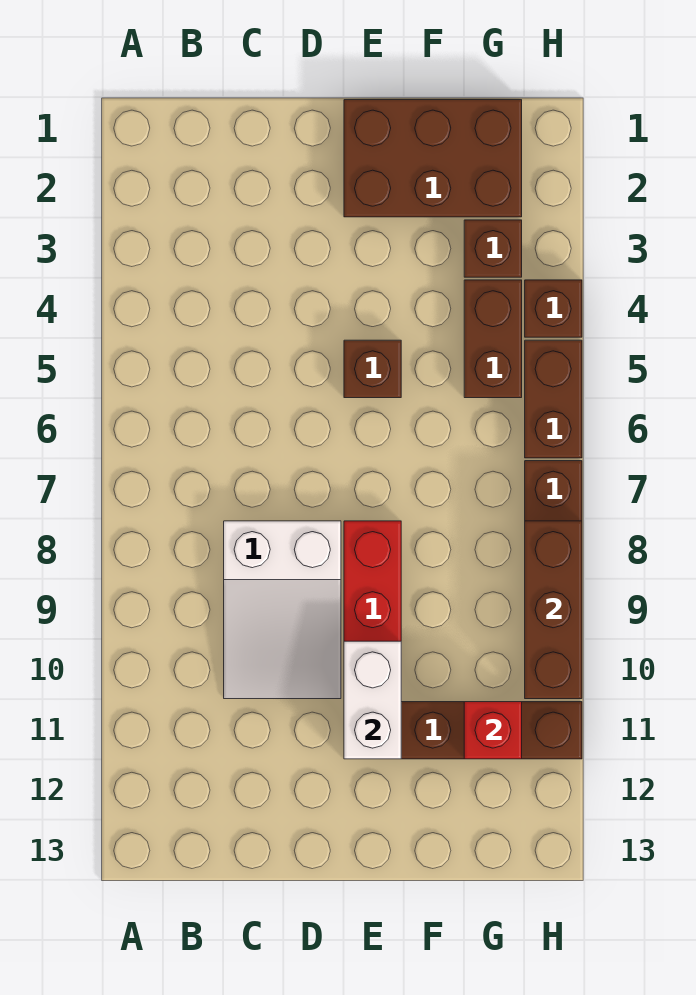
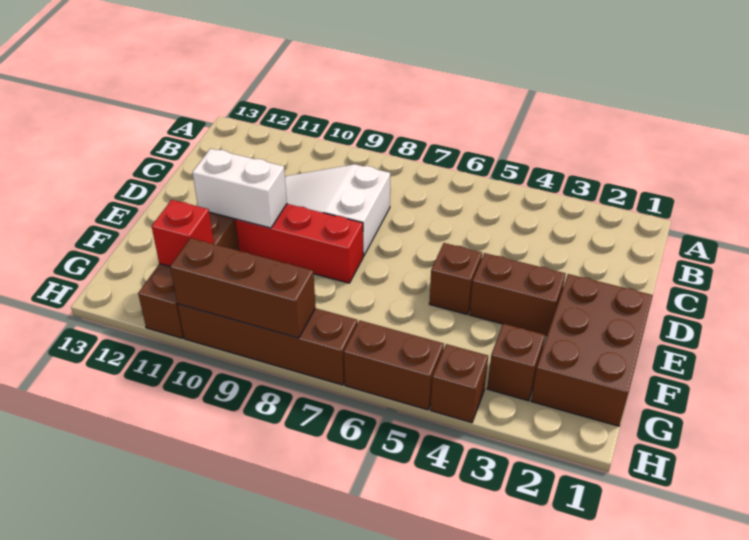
brown 1x2 brick [464,280,522,398] -> brown 1x2 brick moved to [469,253,566,336]

